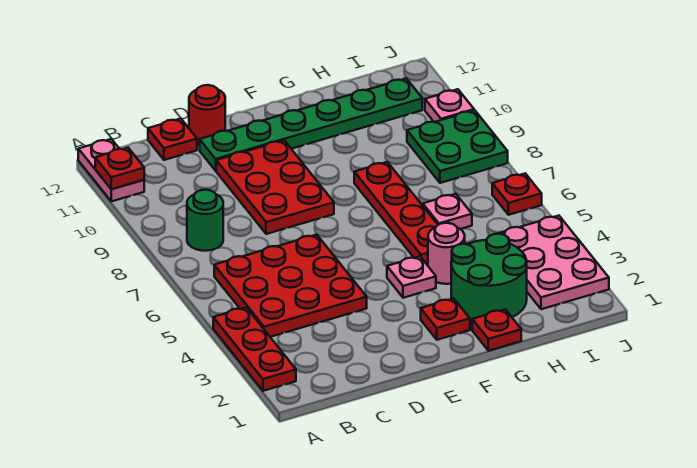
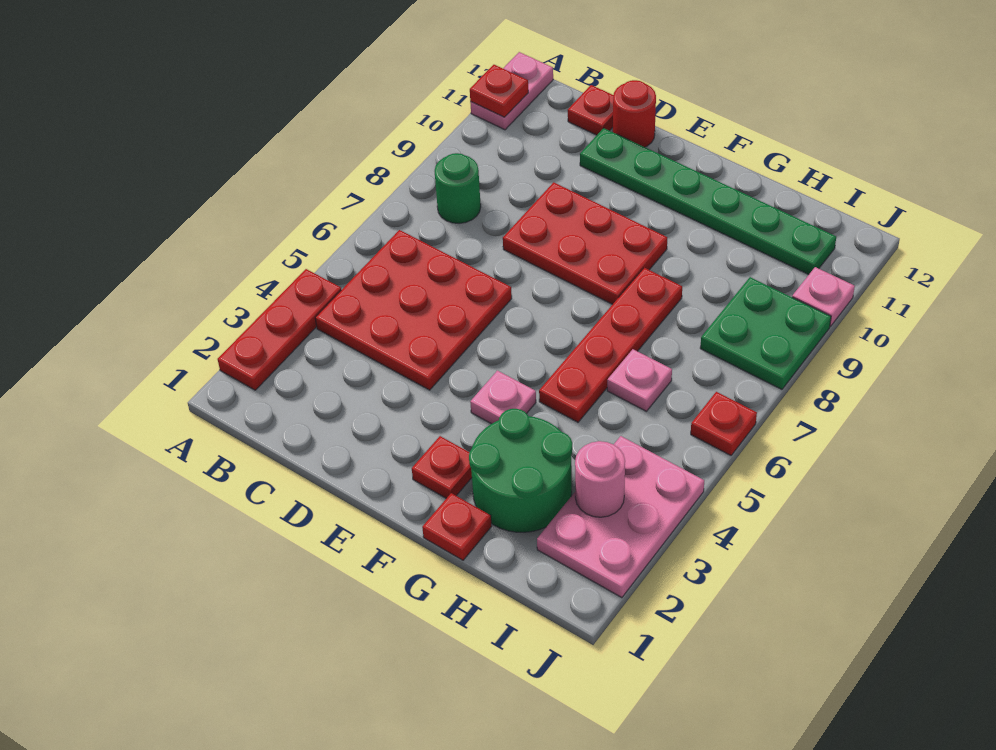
red 2x3 plate [216,140,334,234] -> red 2x3 plate turned to [503,182,667,304]
pink 1x1 round brick [428,223,465,284] -> pink 1x1 round brick moved to [575,441,625,517]

